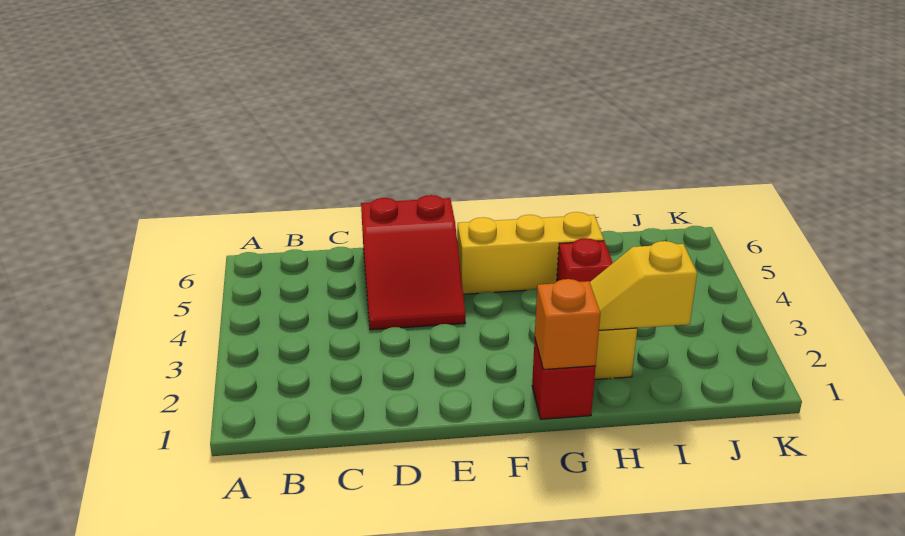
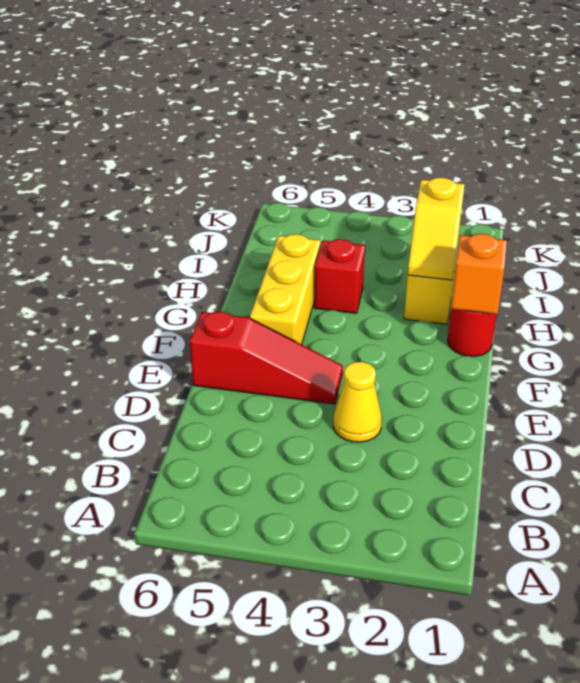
none -> yellow 1x1 cone [333,362,382,442]
red 2x3 slope [361,195,465,330] -> red 1x3 slope [190,312,343,404]
red 1x1 brick [532,340,596,419] -> red 1x1 round brick [448,309,497,356]

